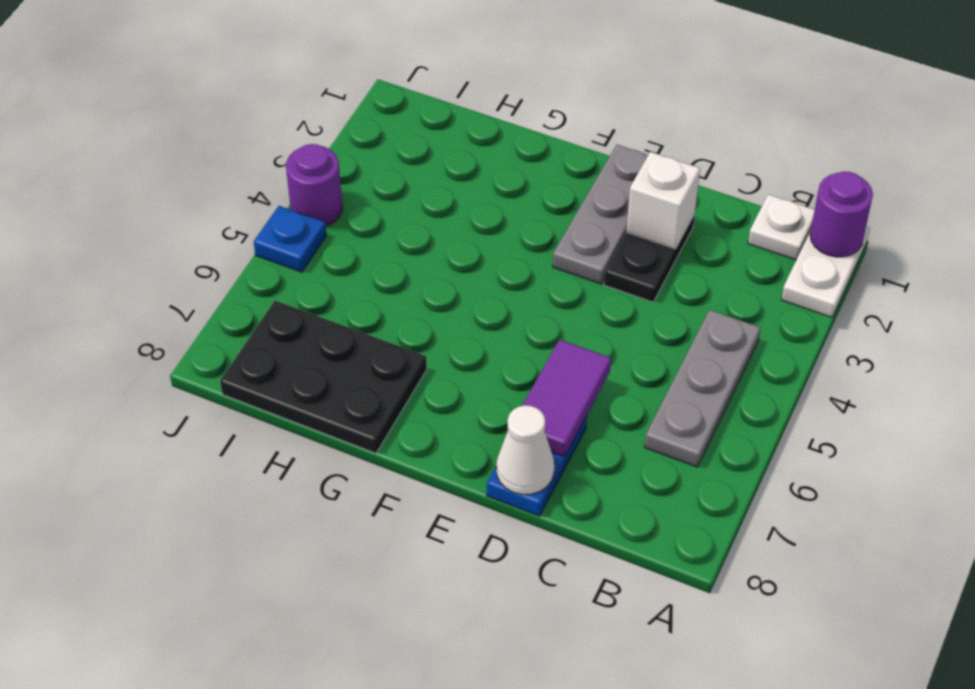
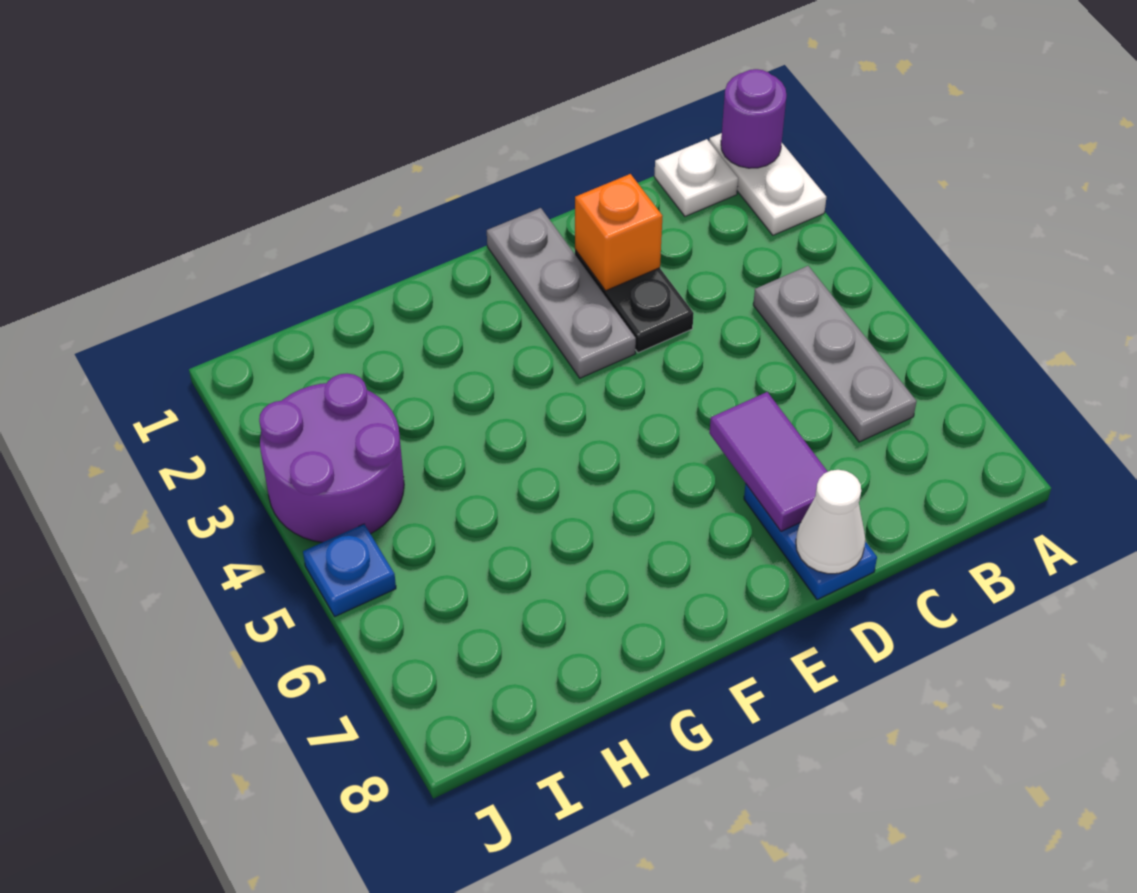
white 1x1 brick [626,152,700,249] -> orange 1x1 brick [575,174,662,291]
black 2x3 plate [220,301,427,453] -> none
purple 1x1 round brick [286,144,342,226] -> purple 2x2 round brick [259,373,404,542]

